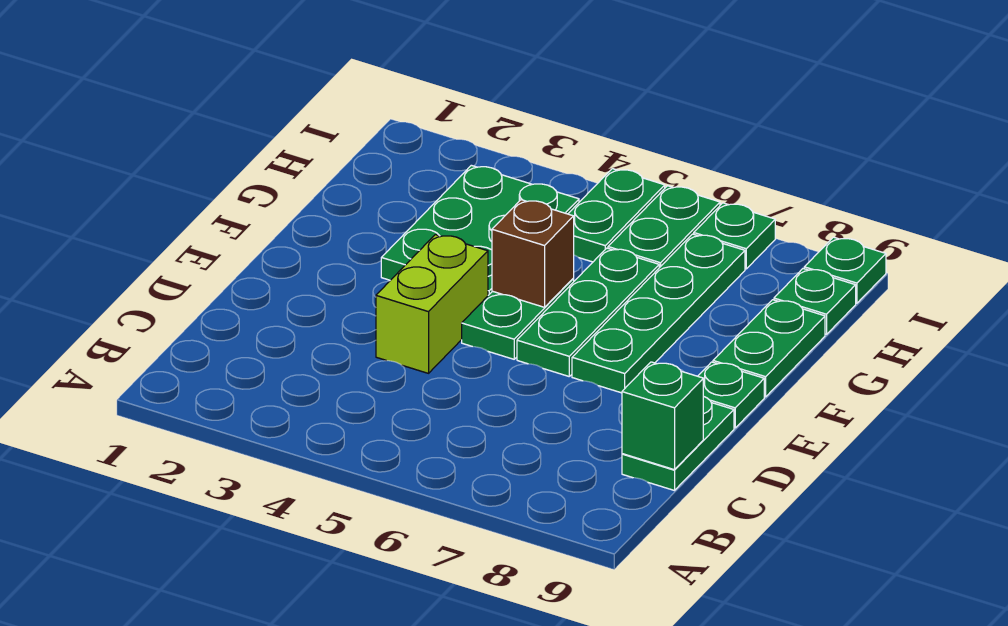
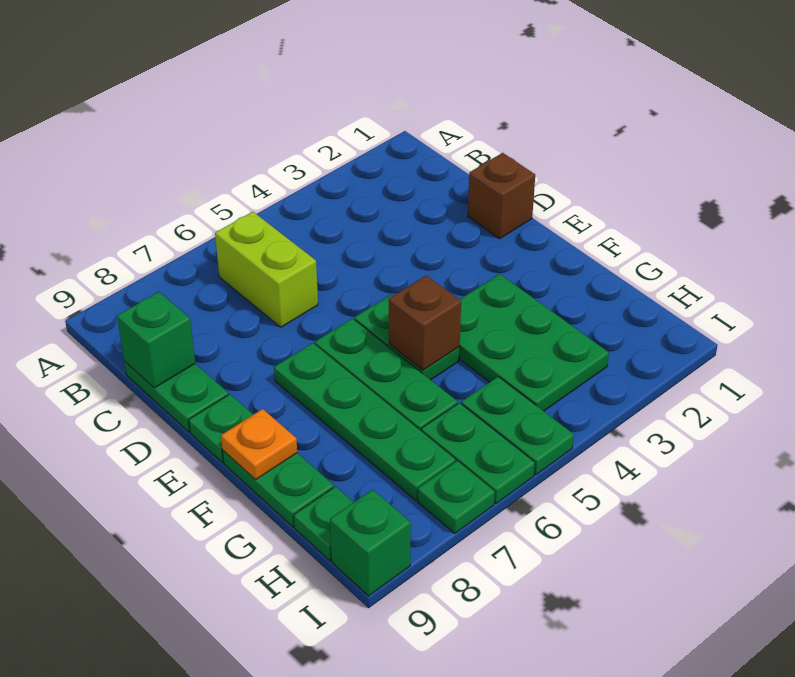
none -> brown 1x1 brick [468,153,535,239]
lime 1x2 brick [376,235,488,373] -> lime 1x2 brick moved to [215,212,318,327]
none -> orange 1x1 plate [221,409,297,480]
green 1x1 plate [804,237,886,303] -> green 1x1 brick [330,490,411,596]

